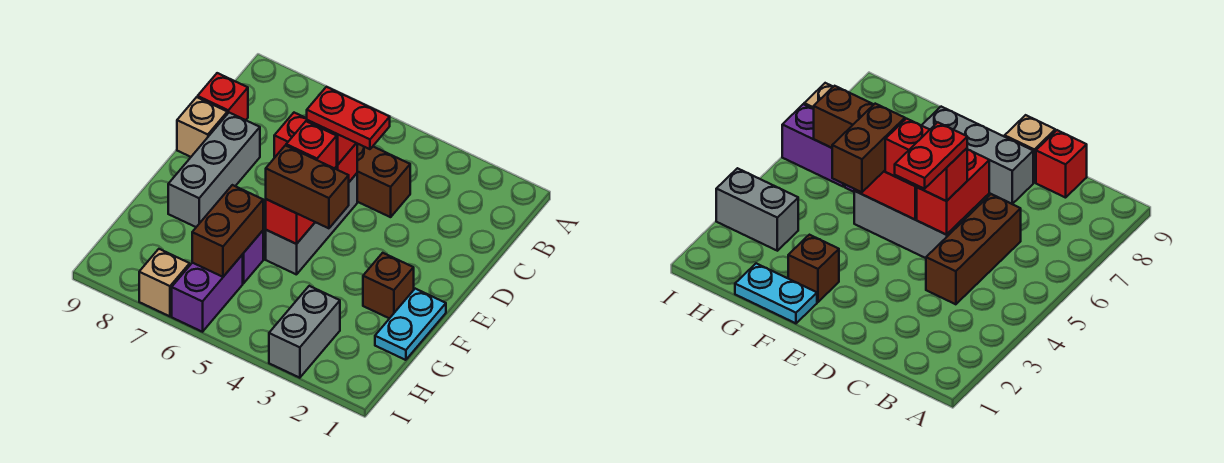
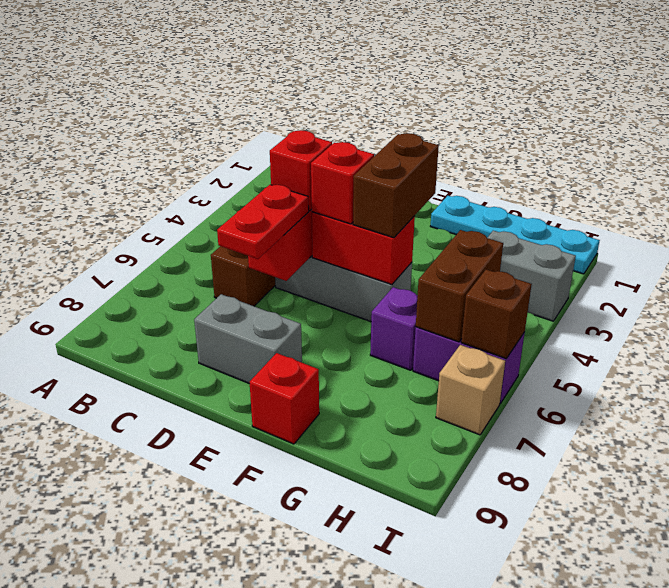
red 1x1 brick [198,73,248,120] -> red 1x1 brick moved to [250,353,319,444]
red 1x2 plate [307,87,390,149] -> red 1x2 plate moved to [217,185,309,259]
grey 1x3 brick [168,113,260,227] -> grey 1x2 brick [194,294,302,384]
tan 1x1 brick [177,97,227,157] -> none
cyan 1x2 plate [375,289,446,360] -> cyan 1x4 plate [431,196,600,274]
brown 1x1 brick [363,253,414,318] -> brown 1x1 brick moved to [461,269,532,358]
brown 1x2 brick [192,185,263,277] -> brown 1x2 brick turned to [416,230,503,342]

